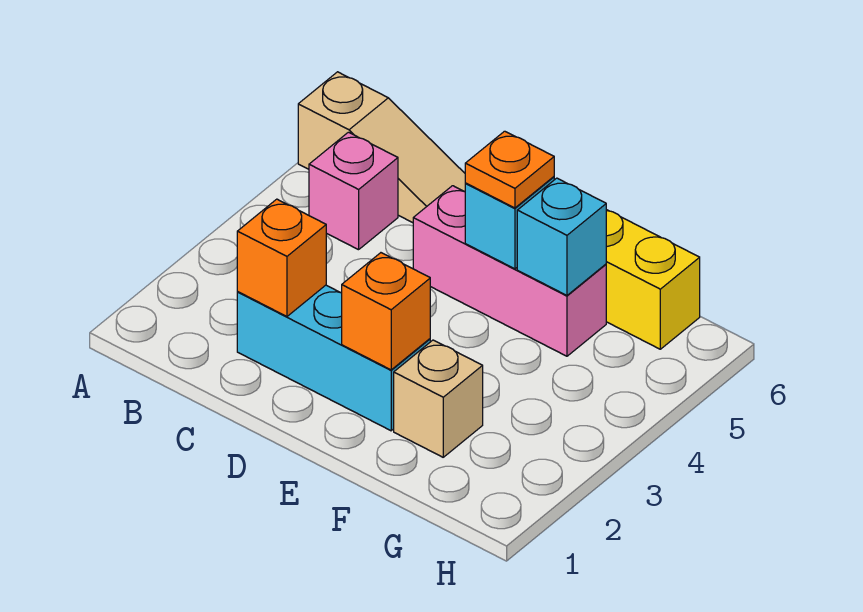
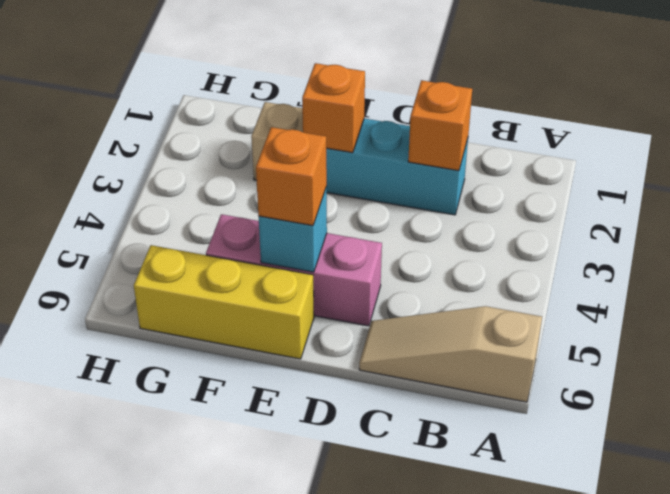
pink 1x1 brick [309,132,398,250] -> none
orange 1x1 plate [465,131,554,208] -> orange 1x1 brick [256,127,327,226]
cyan 1x1 brick [517,178,606,295] -> none

